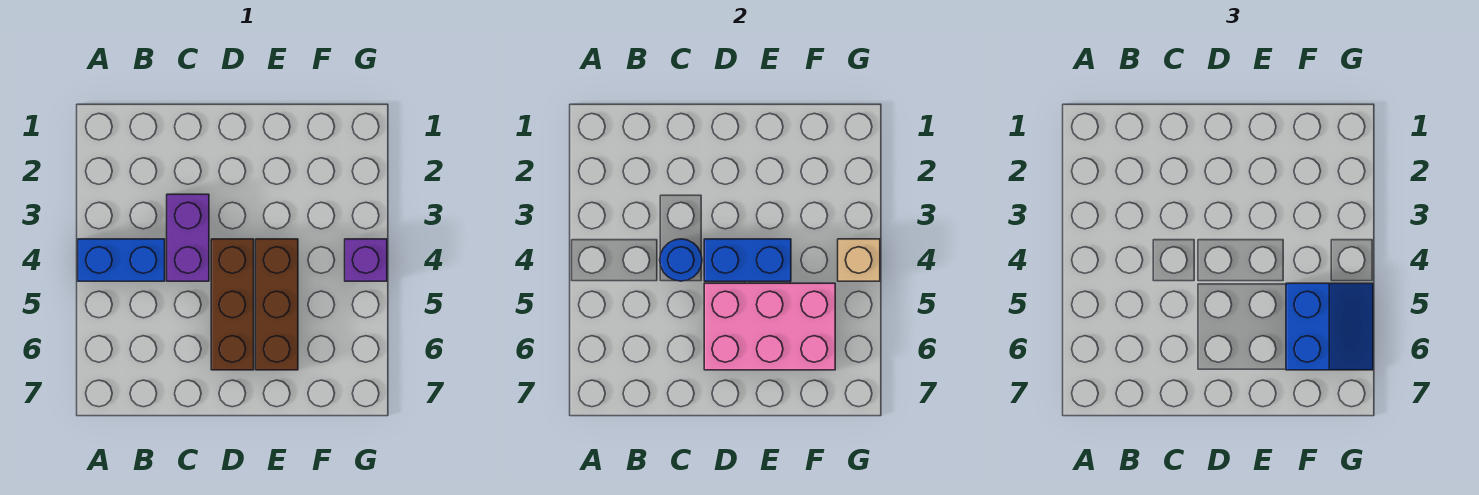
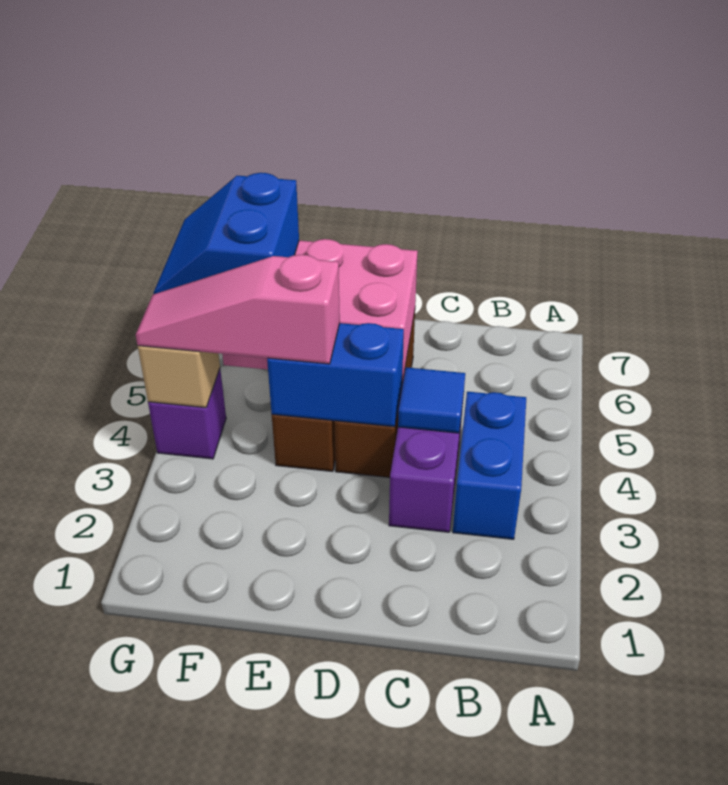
blue 1x2 brick [78,239,165,281] -> blue 1x2 brick turned to [453,392,526,539]
blue 1x1 round brick [660,239,702,281] -> blue 1x1 tile [398,367,465,433]
none -> pink 1x3 slope [136,255,340,364]

